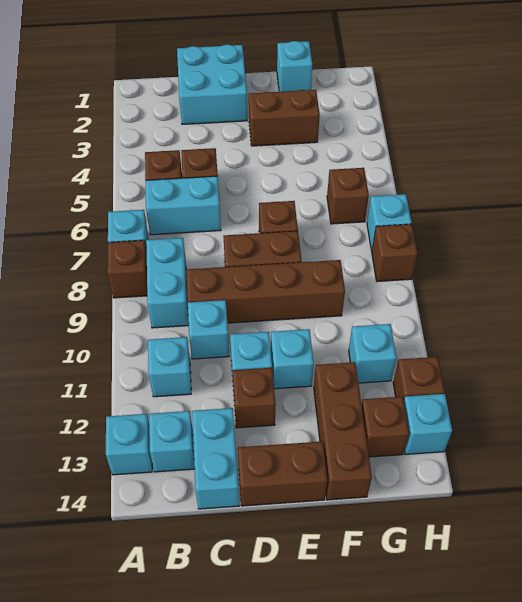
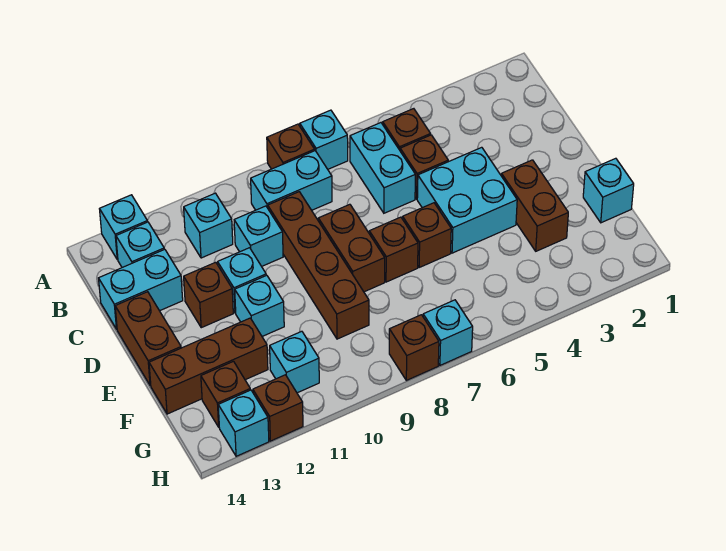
cyan 2x2 brick [177,44,247,124] -> cyan 2x2 brick moved to [417,147,517,253]
brown 1x1 brick [327,168,369,224] -> brown 1x1 brick moved to [403,203,451,267]

